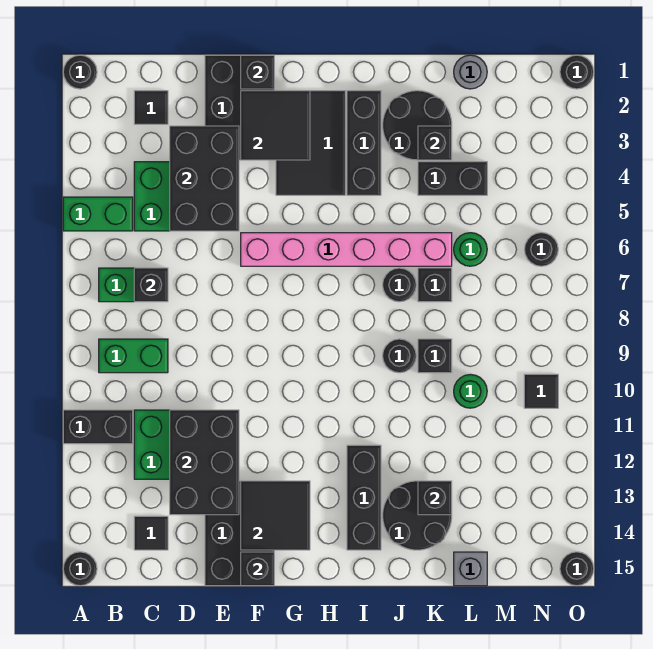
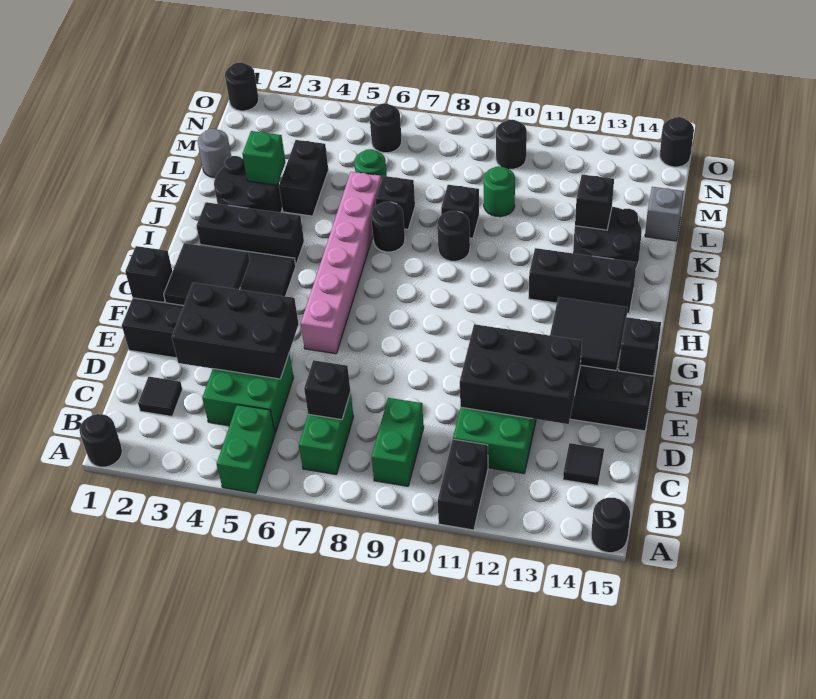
black 1x1 brick [418,126,452,160] -> green 1x1 brick [242,131,285,185]
black 1x1 tile [524,374,558,408] -> black 1x1 round brick [496,120,527,169]

